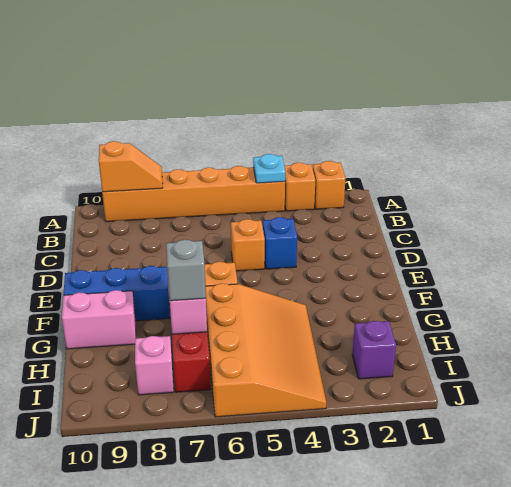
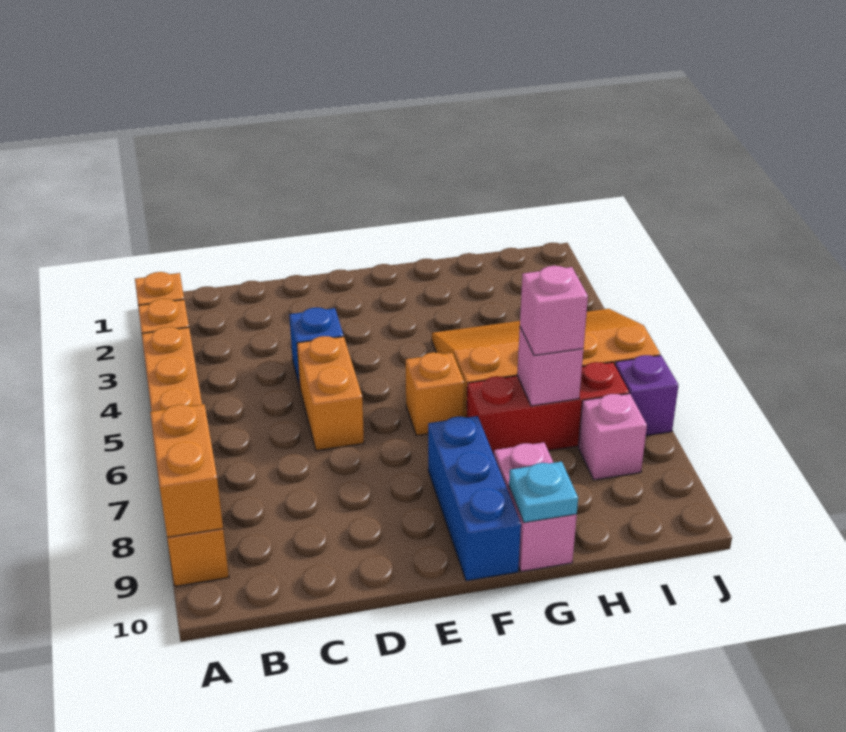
cyan 1x1 plate [253,154,285,183] -> cyan 1x1 plate moved to [509,462,578,523]
orange 1x2 slope [99,141,163,192] -> orange 1x2 brick [150,404,223,537]
orange 1x1 brick [231,219,265,271] -> orange 1x2 brick [297,336,364,451]
grey 1x1 brick [166,240,206,301] -> pink 1x1 brick [520,266,588,355]
purple 1x1 brick [352,321,396,379] -> purple 1x1 brick moved to [615,355,678,436]

